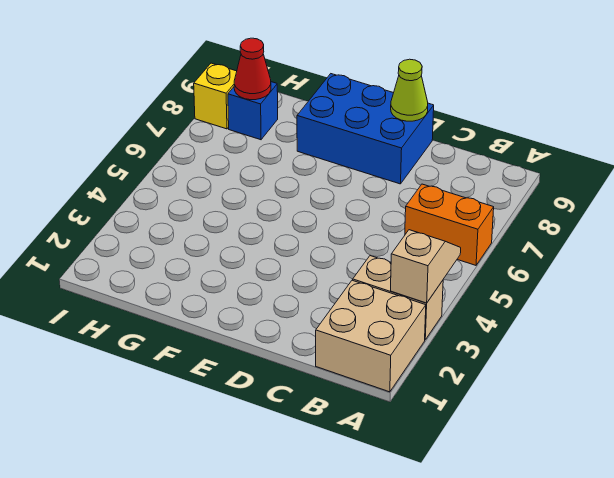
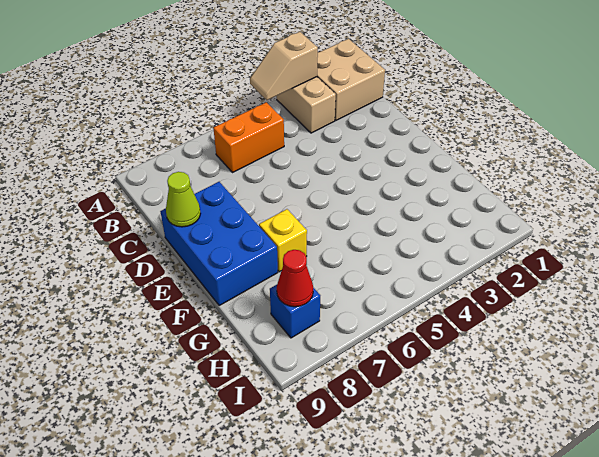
orange 1x2 brick [405,184,494,265] -> orange 1x2 brick turned to [213,102,284,173]
yellow 1x1 brick [194,63,237,129] -> yellow 1x1 brick moved to [259,209,307,272]

